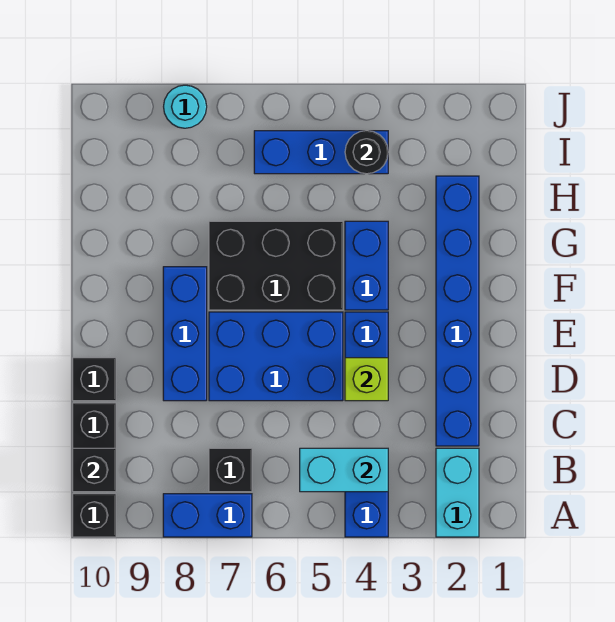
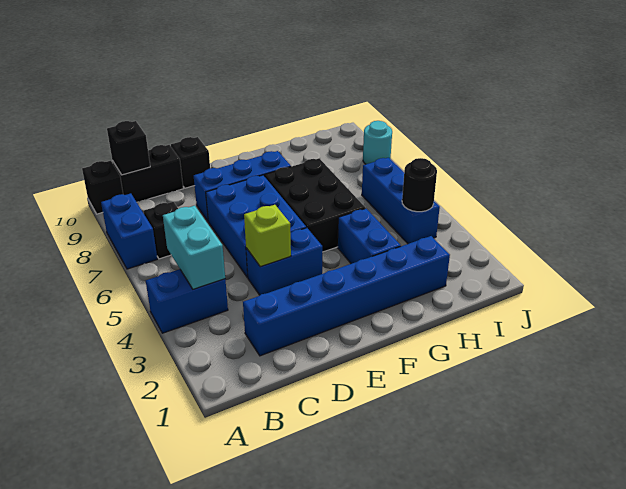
cyan 1x2 brick [436,448,479,537] -> none
blue 1x2 brick [345,221,388,310] -> blue 1x2 brick turned to [338,208,401,264]

